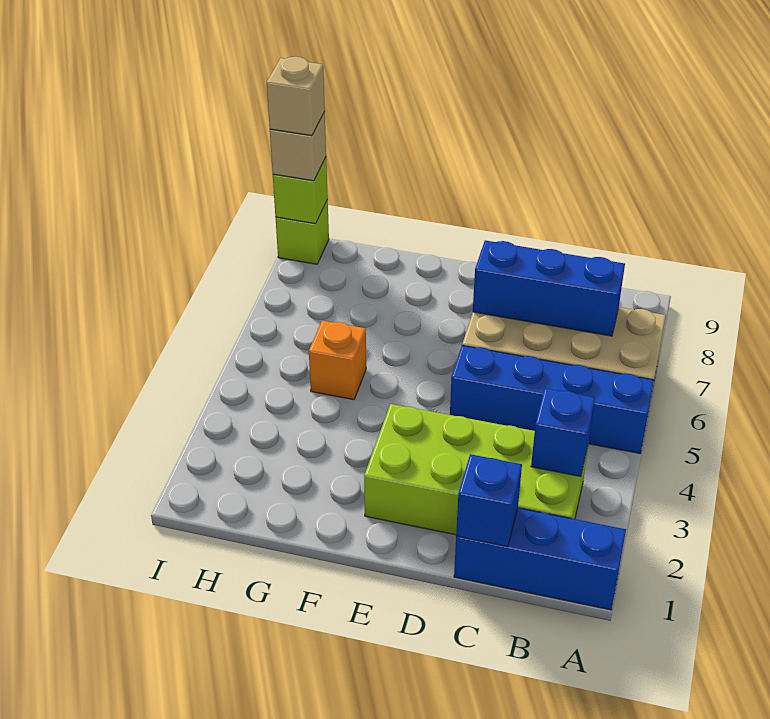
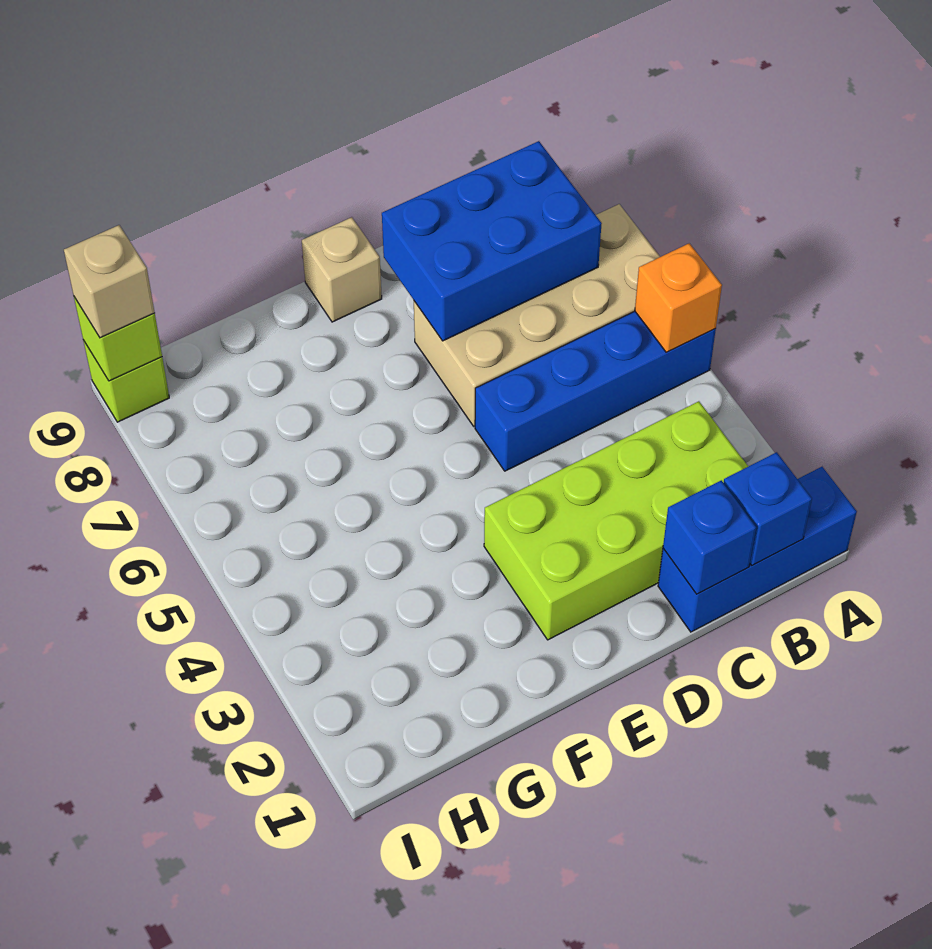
blue 1x1 brick [531,388,595,476] -> blue 1x1 brick moved to [724,452,812,566]
blue 1x3 brick [473,240,625,336] -> blue 2x3 brick [382,141,602,341]
orange 1x1 brick [309,320,366,400] -> orange 1x1 brick moved to [635,243,722,352]
tan 1x1 brick [267,57,325,136] -> tan 1x1 brick moved to [302,217,382,322]

